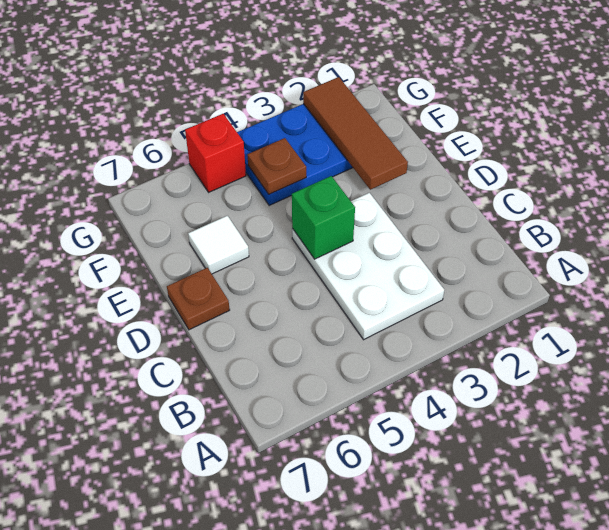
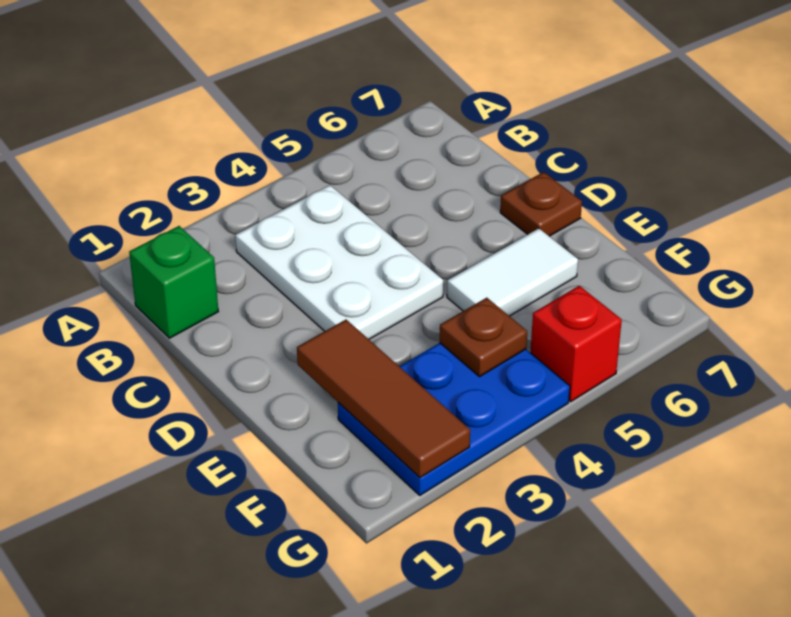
green 1x1 brick [292,176,355,259] -> green 1x1 brick moved to [129,226,219,338]
white 1x1 tile [188,216,249,274] -> white 1x2 tile [447,228,578,316]

